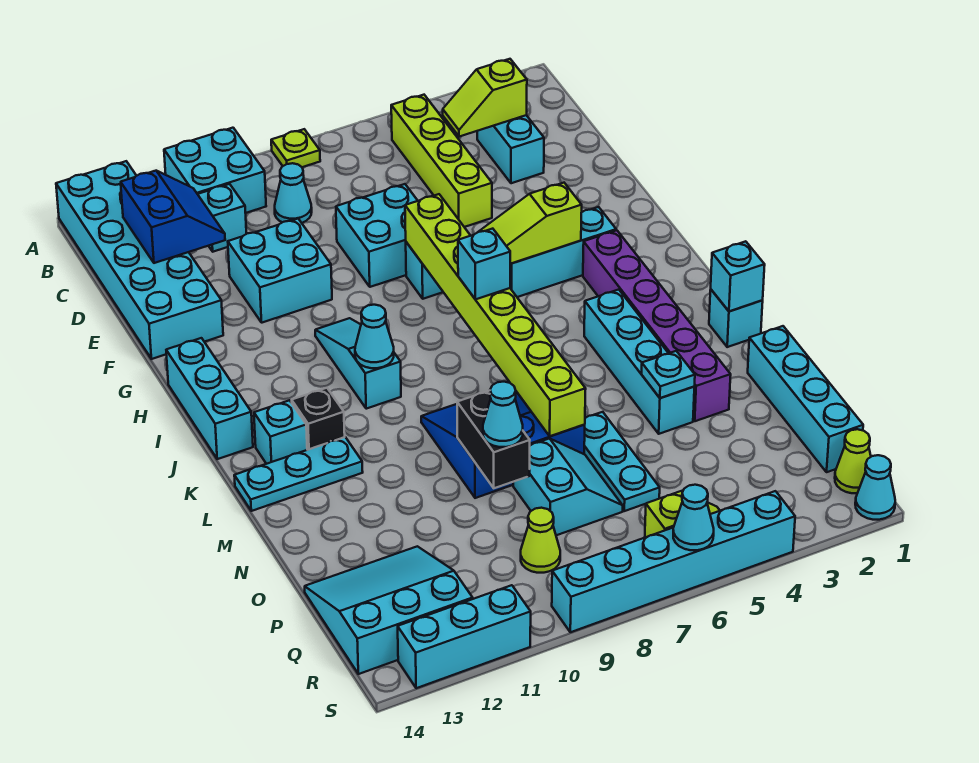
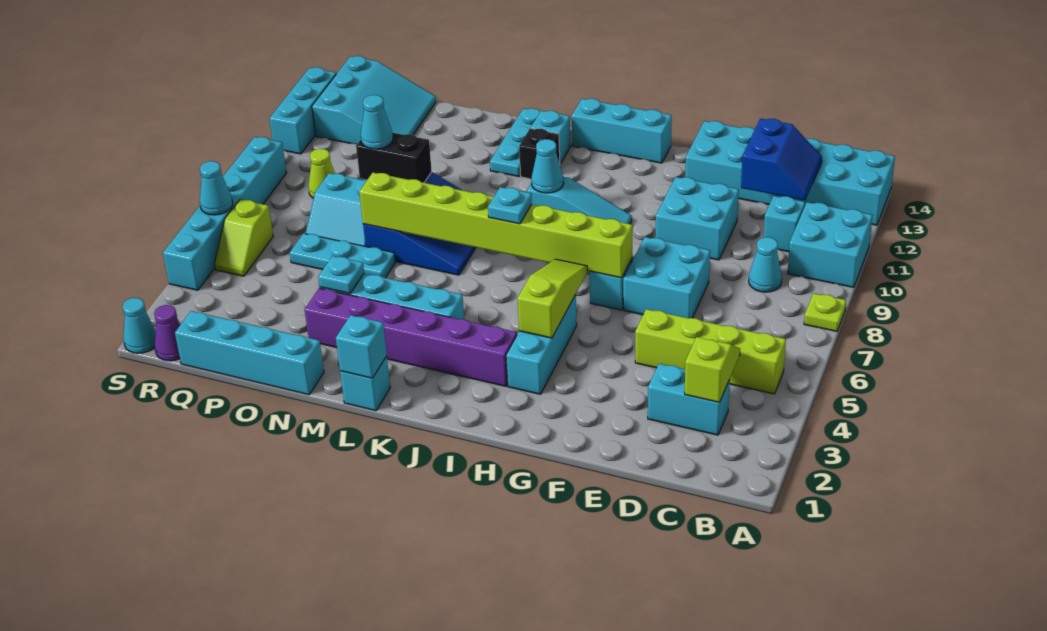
blue 2x2 slope [121,171,225,263] -> blue 2x2 slope turned to [741,119,822,200]
cyan 1x1 brick [458,229,510,299] -> cyan 1x1 plate [488,187,532,224]
lime 1x1 cone [835,429,871,493] -> purple 1x1 cone [154,305,180,361]

